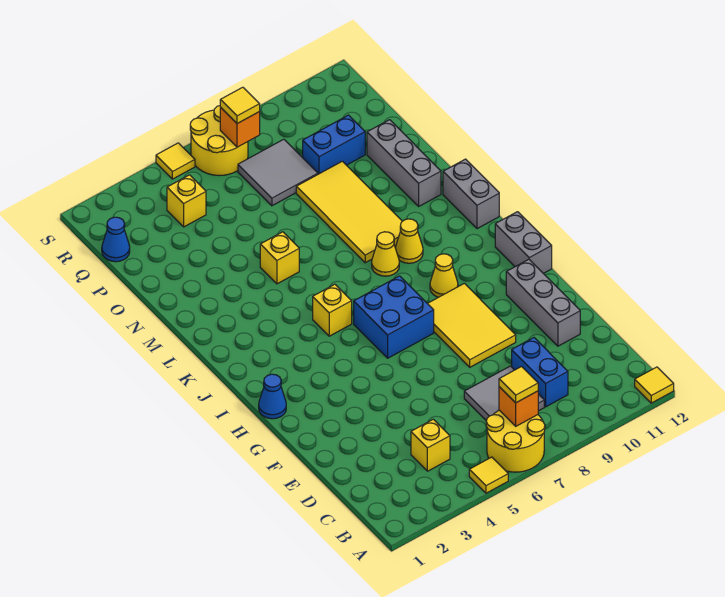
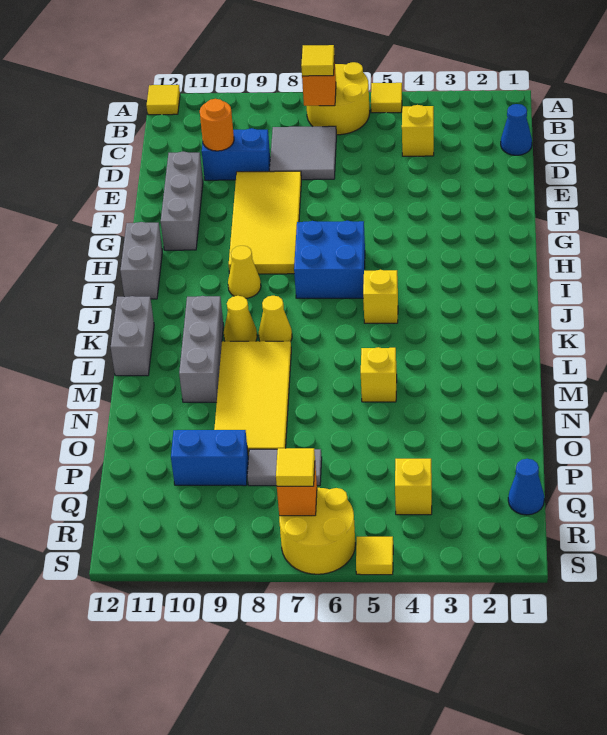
blue 1x2 brick [512,338,568,407] -> blue 1x2 brick turned to [202,128,270,180]
none -> orange 1x1 round brick [200,99,234,151]
yellow 2x3 tile [427,283,516,367] -> yellow 2x4 tile [229,171,301,274]
blue 1x1 cone [259,374,286,419] -> blue 1x1 cone moved to [501,104,532,155]
grey 1x3 brick [367,120,441,206] -> grey 1x3 brick moved to [179,296,223,402]
grey 2x2 tile [238,139,318,206] -> grey 1x2 tile [247,449,322,486]

